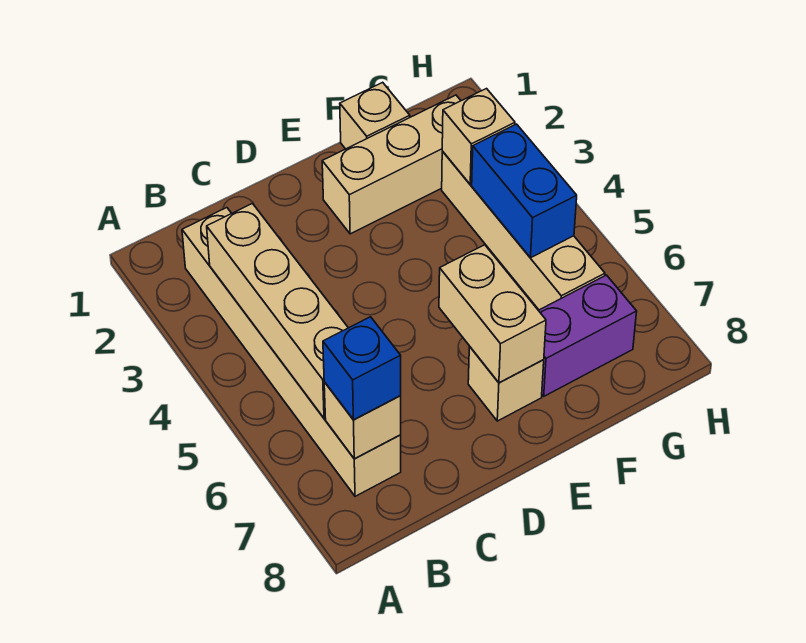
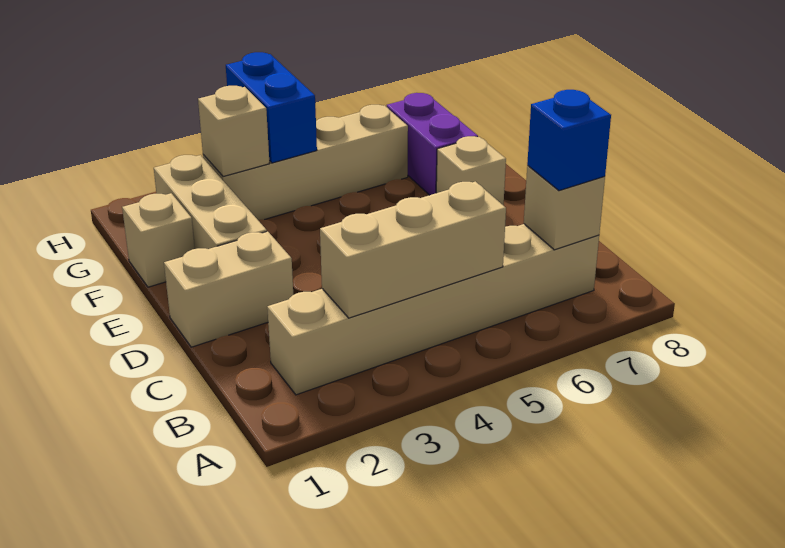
tan 1x4 brick [207,204,348,418] -> tan 1x3 brick [320,181,506,318]
tan 1x2 brick [439,245,546,383] -> tan 1x2 brick moved to [164,231,293,347]
blue 1x2 brick [472,124,577,258] -> blue 1x2 brick turned to [226,52,317,163]

